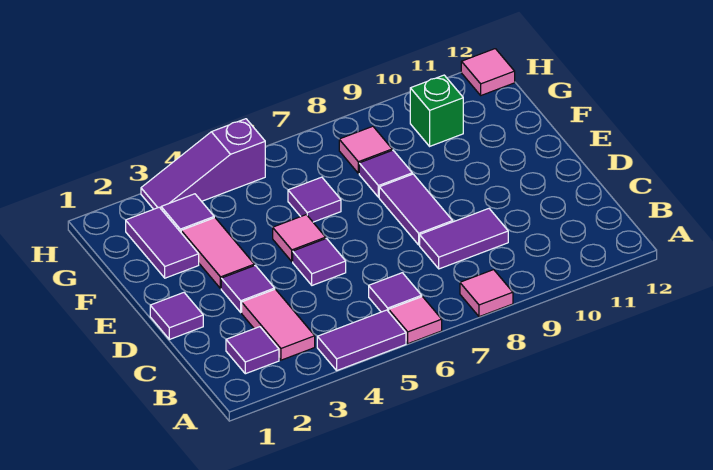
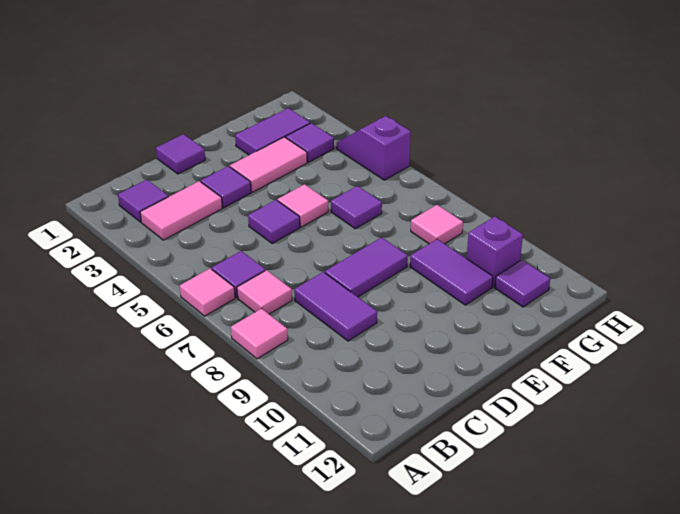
purple 1x2 tile [317,310,406,370] -> purple 1x2 tile moved to [410,239,493,305]
purple 1x1 tile [359,150,412,197] -> purple 1x1 tile moved to [495,260,550,307]
green 1x1 brick [410,75,463,146] -> purple 1x1 brick [467,217,523,287]
purple 1x3 slope [141,119,265,209] -> purple 1x2 slope [336,116,411,180]
pink 1x1 tile [461,49,515,95] -> pink 1x1 tile moved to [237,270,292,314]

